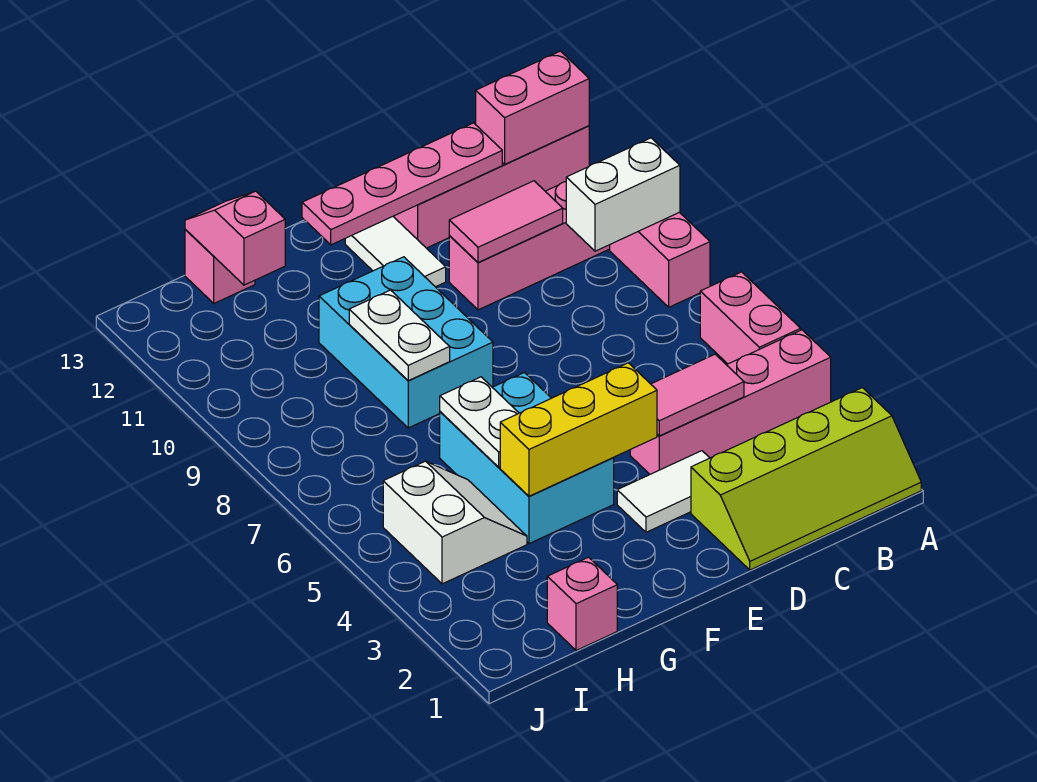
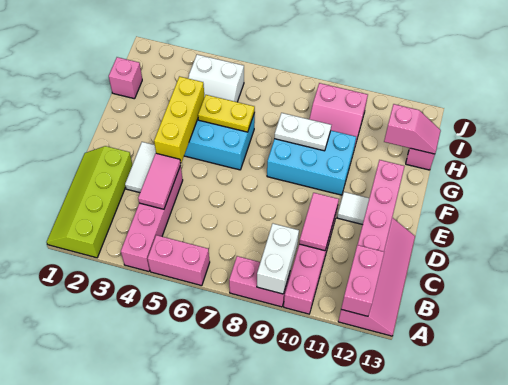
white 1x2 plate [440,377,519,467] -> yellow 1x2 plate [198,95,255,132]
none -> pink 2x2 slope [310,83,368,149]

